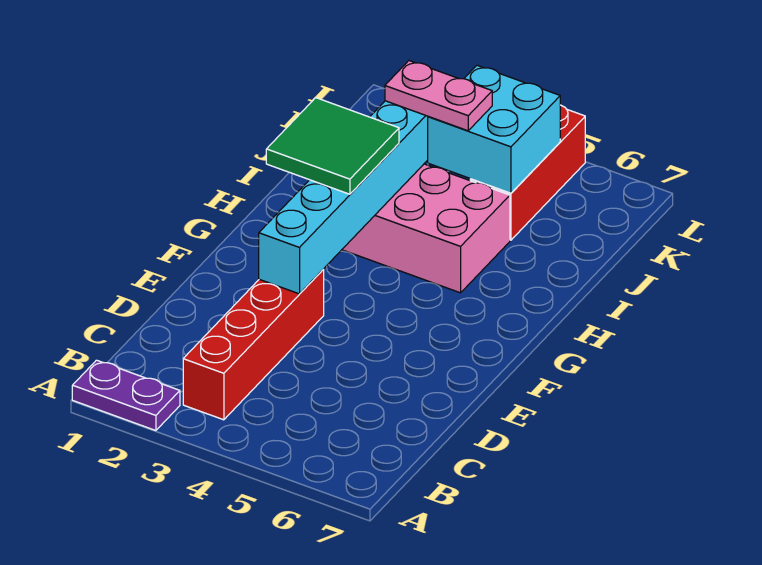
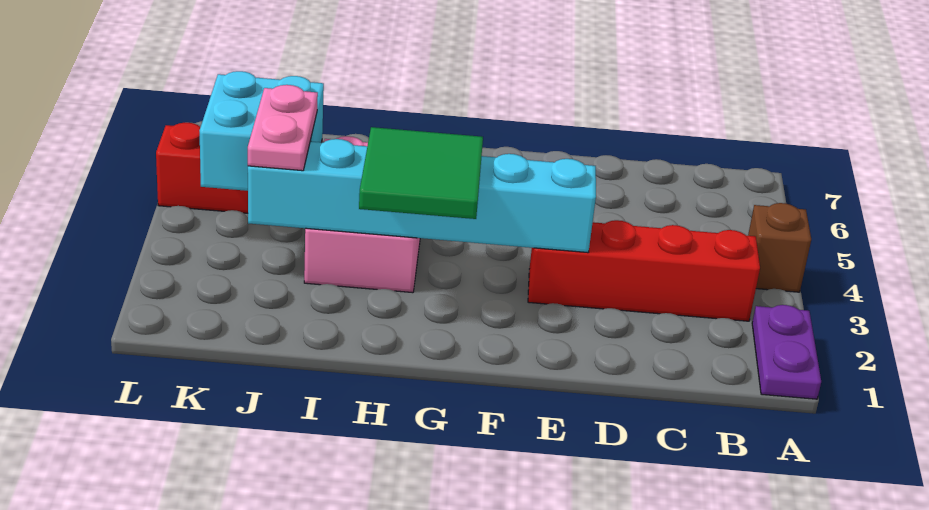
none -> brown 1x1 brick [748,203,811,292]

